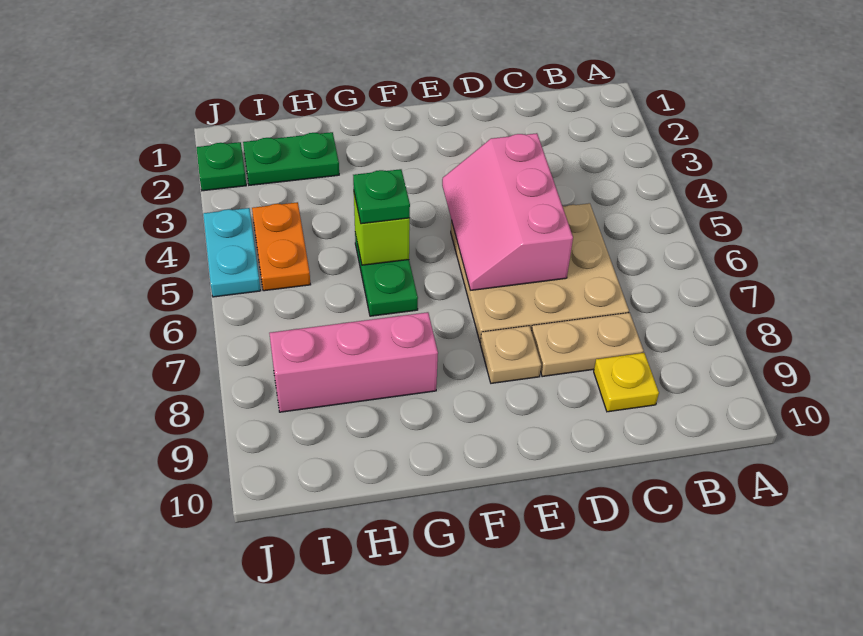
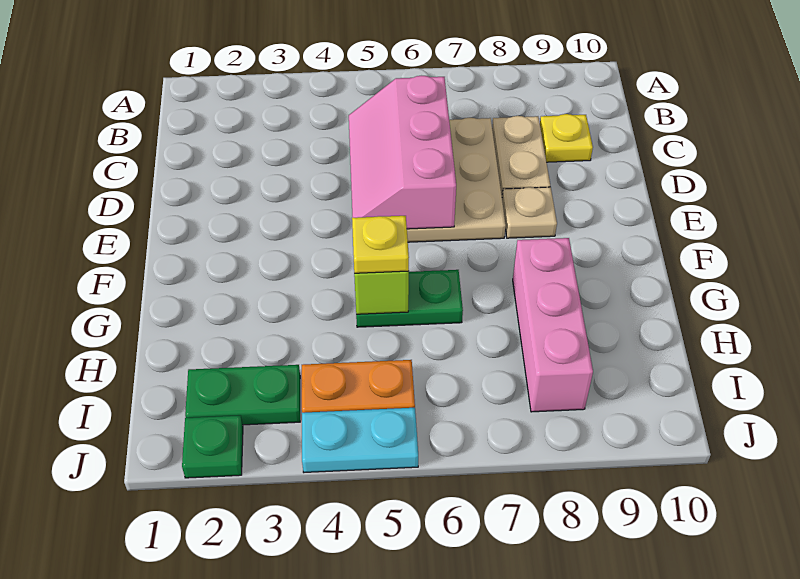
pink 2x3 slope [442,133,573,291] -> pink 2x3 slope turned to [349,76,456,229]
green 1x1 plate [353,169,410,224] -> yellow 1x1 plate [352,216,409,273]
green 1x2 plate [243,132,339,185] -> green 1x2 plate turned to [185,365,300,425]

